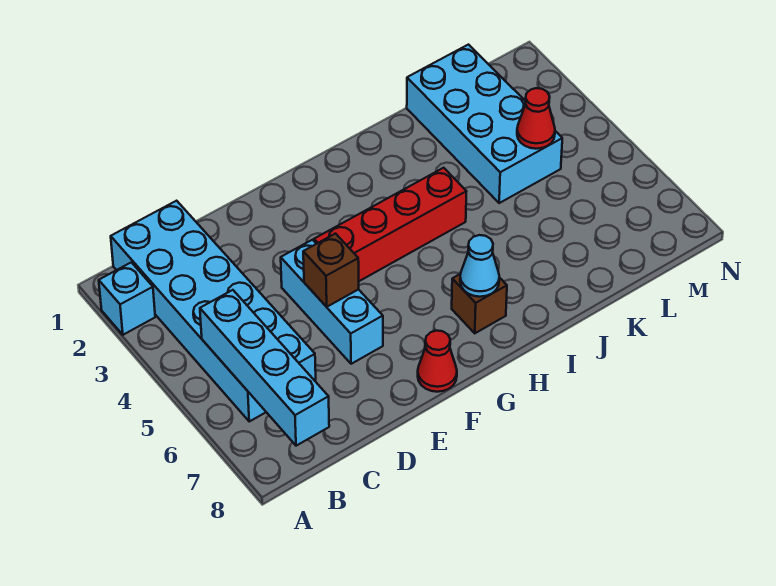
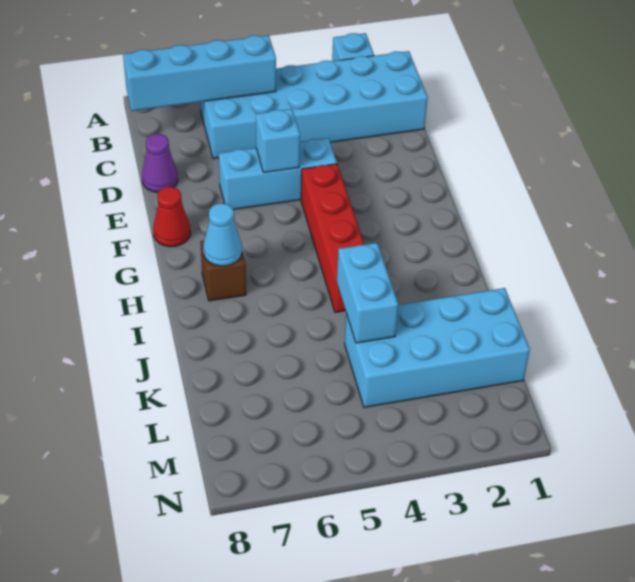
none -> purple 1x1 cone [142,134,178,192]
brown 1x1 brick [303,234,359,307] -> cyan 1x1 brick [256,109,300,172]
none -> cyan 1x2 brick [337,243,398,343]
red 1x1 cone [517,88,555,149] -> none

